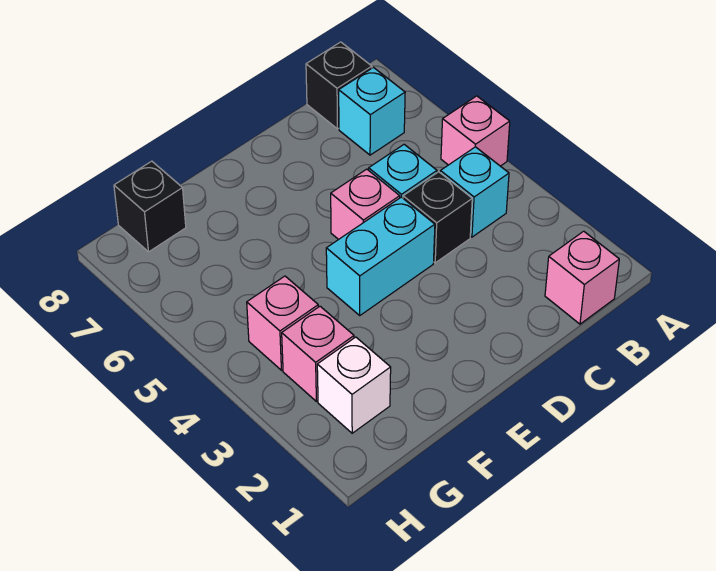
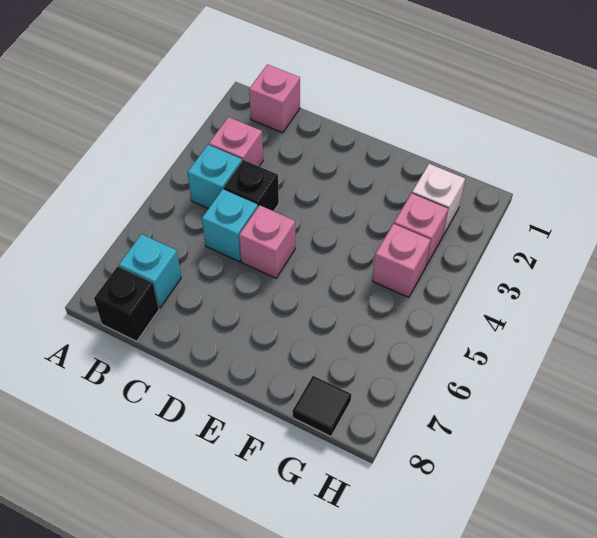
pink 1x1 brick [441,96,510,166] -> pink 1x1 brick moved to [209,117,263,166]
cyan 1x2 brick [326,197,435,315] -> none
black 1x1 brick [114,161,186,252] -> black 1x1 tile [292,376,351,436]

